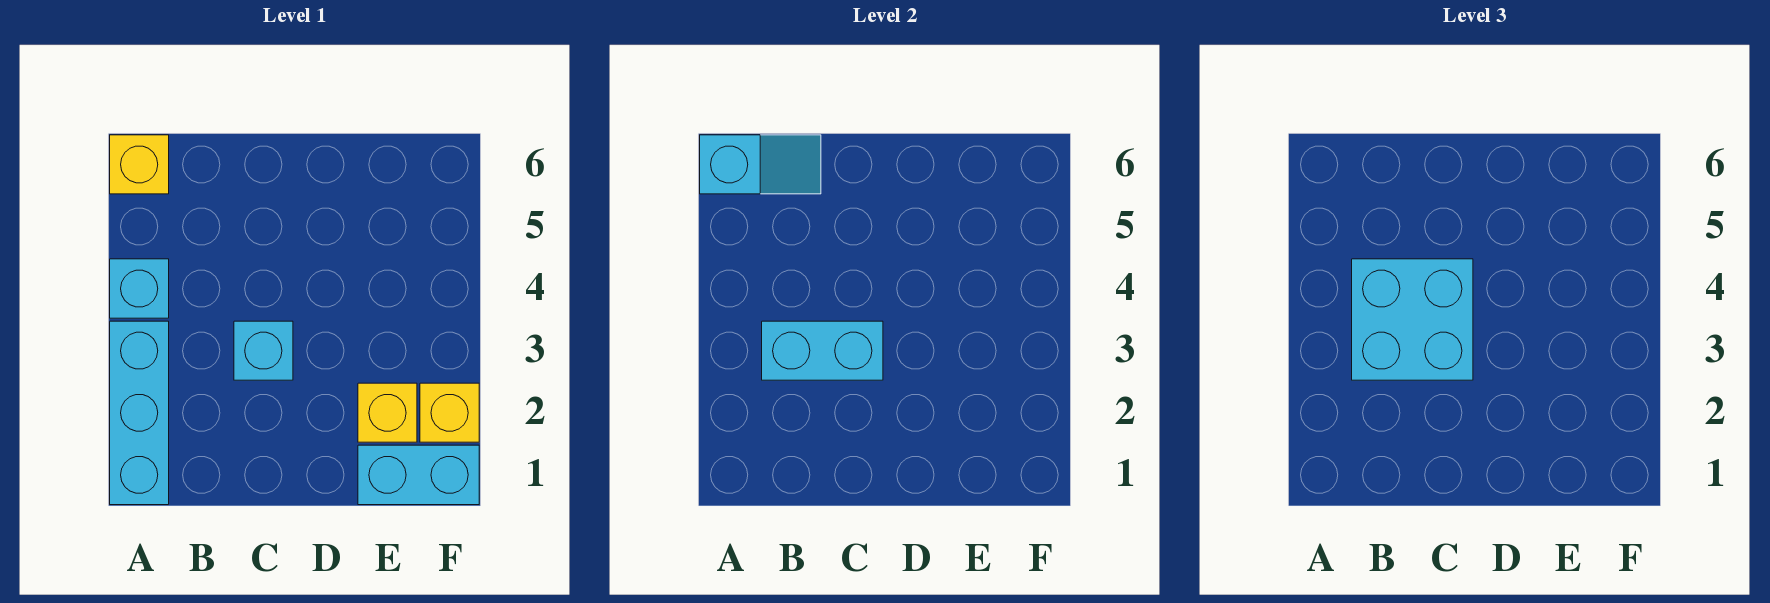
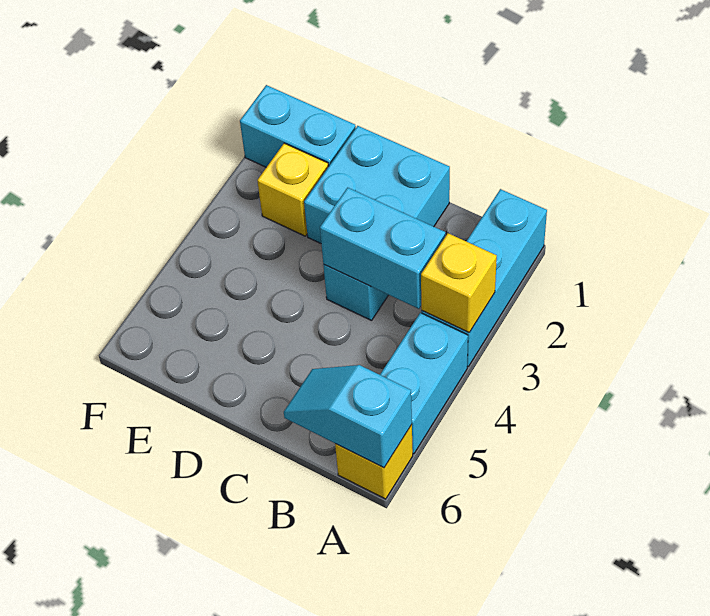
cyan 1x1 brick [110,259,169,318] -> cyan 1x2 brick [380,313,468,454]
cyan 2x2 brick [1352,259,1473,380] -> cyan 2x2 brick moved to [304,126,450,243]
yellow 1x1 brick [420,383,479,442] -> yellow 1x1 brick moved to [421,233,497,333]

